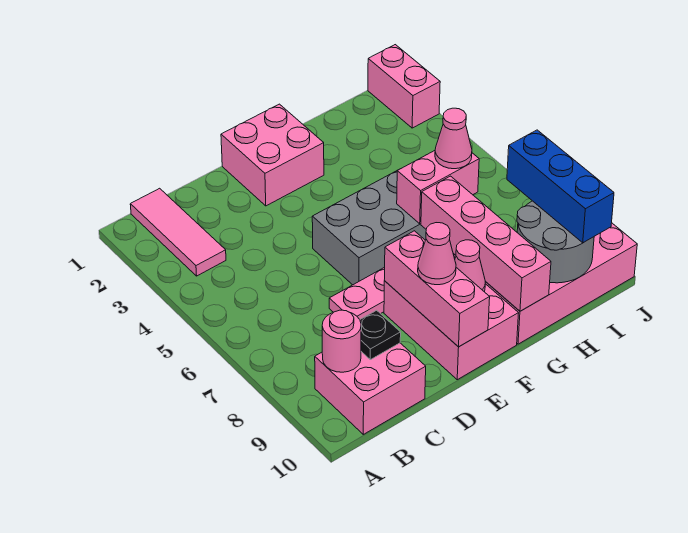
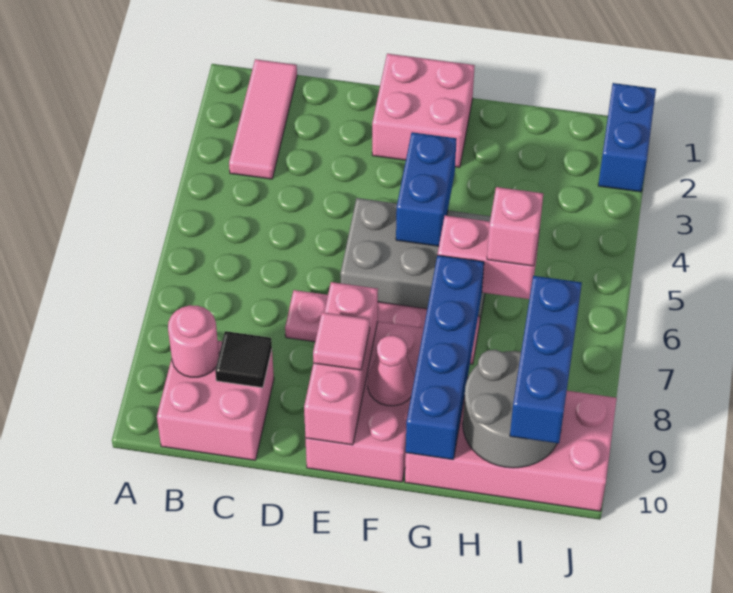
black 1x1 plate [360,310,401,360] -> black 1x1 tile [215,331,272,388]
pink 1x1 cone [418,223,456,285] -> pink 1x1 tile [313,312,370,370]
none -> blue 1x2 brick [396,132,456,246]
pink 1x4 brick [421,176,551,311] -> blue 1x4 brick [406,255,484,460]
pink 1x1 cone [435,108,472,169] -> pink 1x1 brick [487,187,543,266]
pink 1x2 brick [368,45,440,128] -> blue 1x2 brick [598,83,656,192]

